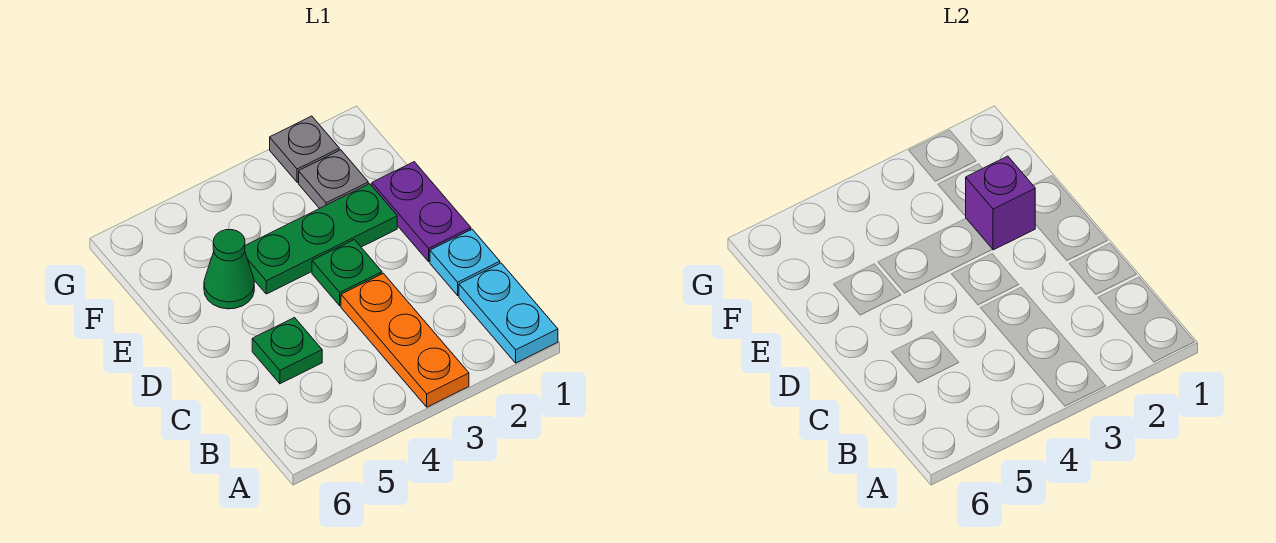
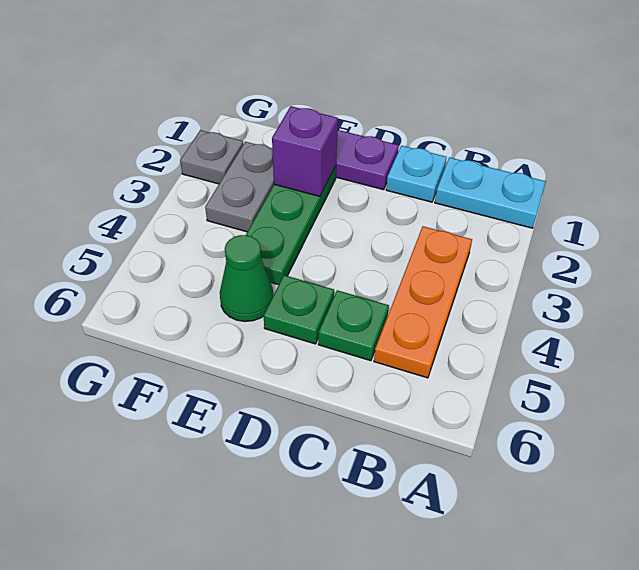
orange 1x3 plate [341,273,469,407] -> orange 1x3 plate turned to [374,226,472,378]
green 1x1 plate [312,240,382,306] -> green 1x1 plate moved to [264,275,334,344]
grey 1x1 plate [299,150,368,209] -> grey 1x2 plate [205,142,274,232]

